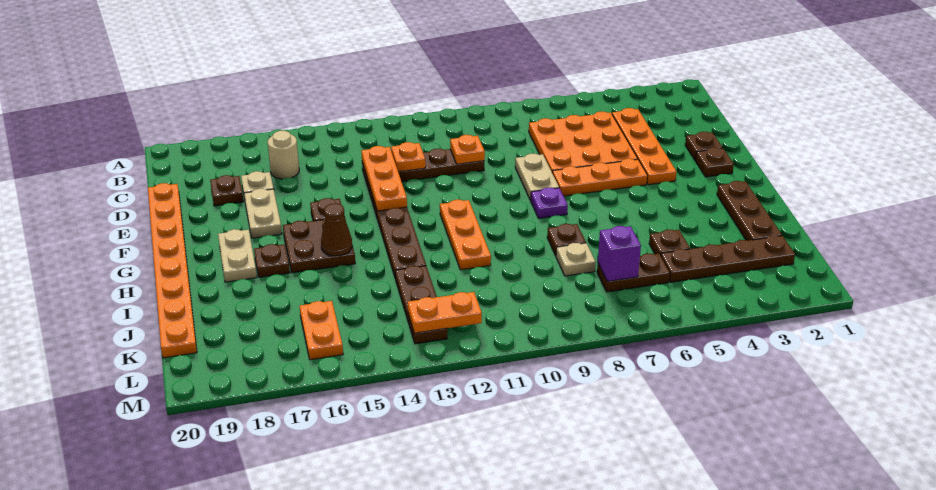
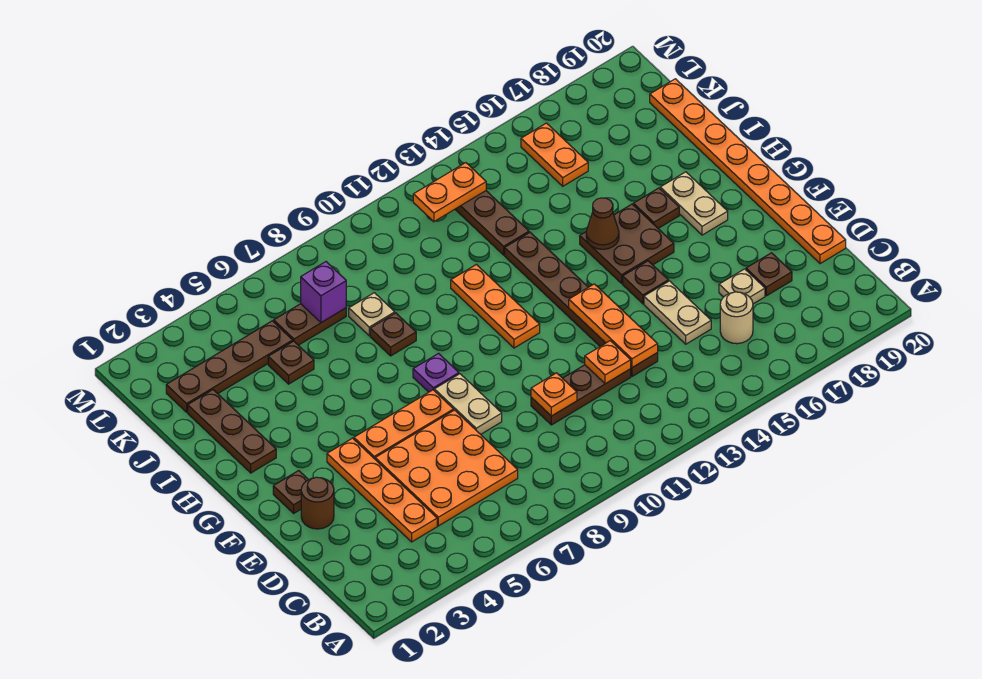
brown 1x1 plate [685,132,723,160] -> brown 1x1 round brick [301,477,334,529]
tan 1x2 plate [244,189,282,238] -> tan 1x2 plate moved to [644,281,711,344]

